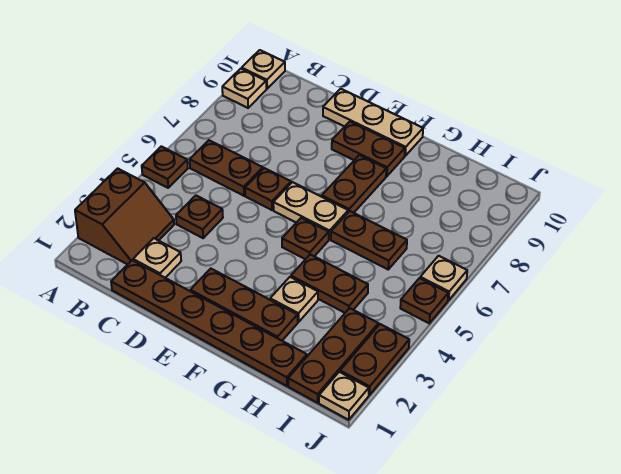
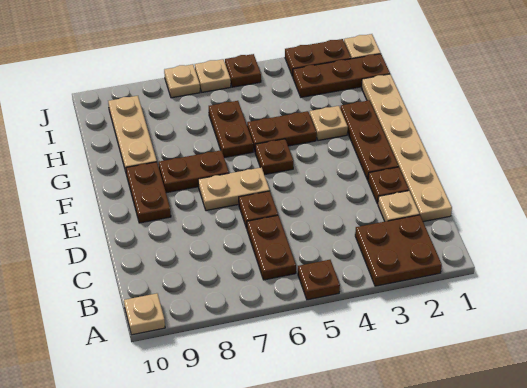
brown 2x2 slope [75,168,174,264] -> brown 2x2 plate [355,215,442,286]
tan 1x1 plate [222,69,266,108] -> tan 1x1 plate moved to [164,64,200,98]
brown 1x6 plate [111,260,307,386] -> tan 1x6 plate [361,74,452,222]
brown 1x1 plate [176,195,223,238] -> brown 1x1 plate moved to [368,167,409,204]
tan 1x3 plate [323,89,423,156] -> tan 1x3 plate moved to [108,96,157,175]
tan 1x2 plate [273,182,348,240] -> tan 1x2 plate turned to [198,167,270,211]
brown 1x2 plate [291,254,368,313] -> brown 1x2 plate turned to [247,111,316,151]

